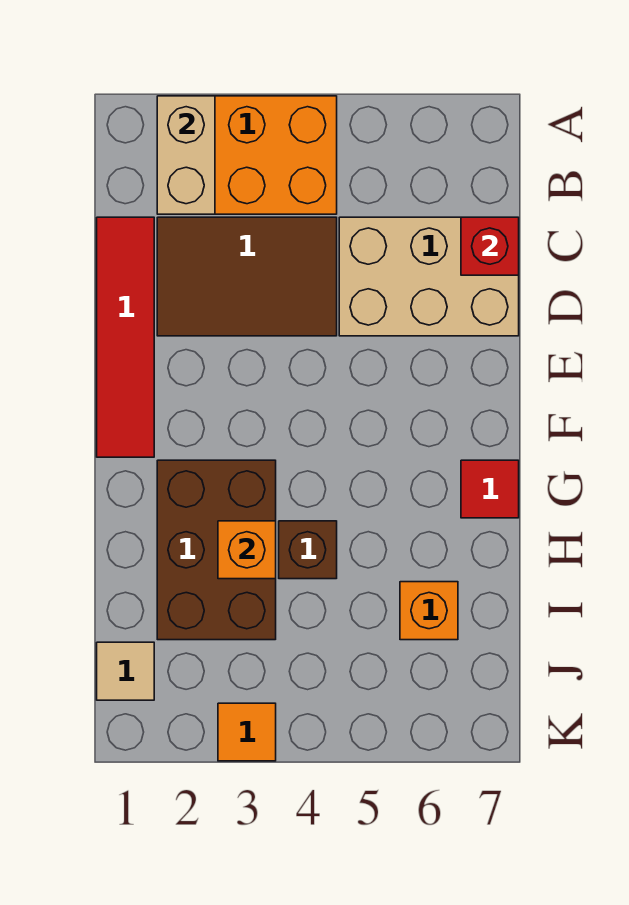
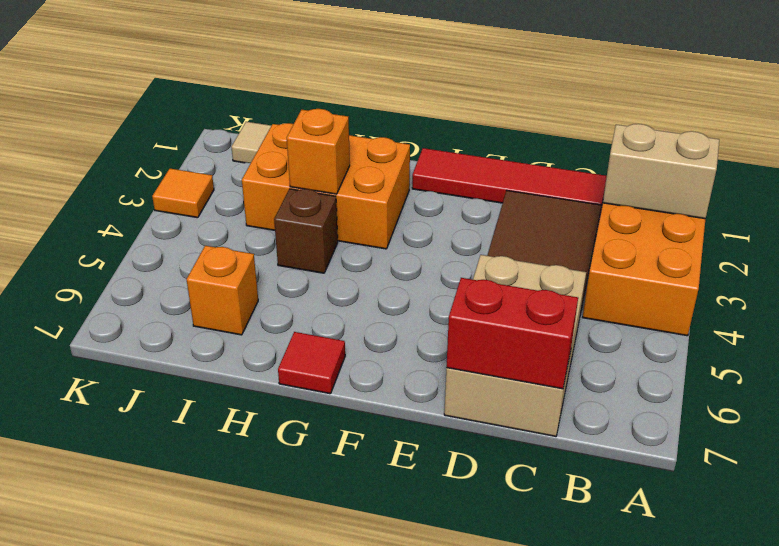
red 1x1 brick [461,217,519,275] -> red 1x2 brick [446,278,578,389]
brown 2x3 brick [157,460,276,640] -> orange 2x3 brick [242,123,410,249]

